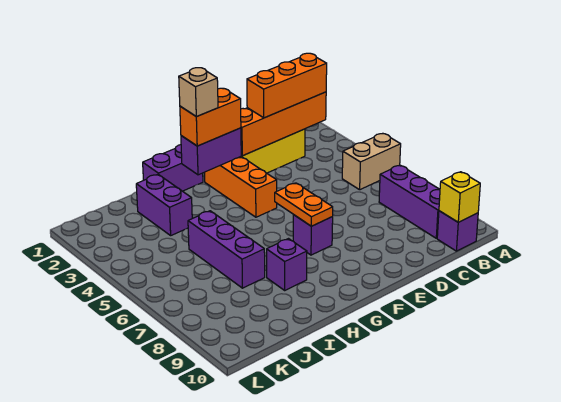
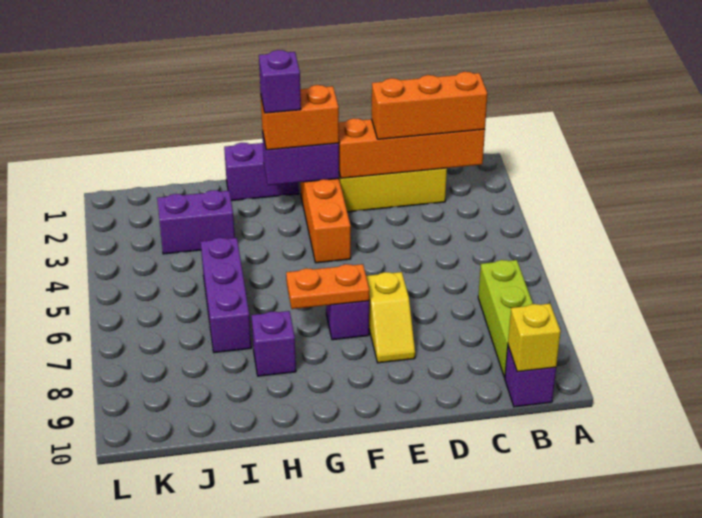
tan 1x2 brick [342,134,401,190] -> none
purple 1x3 brick [379,165,440,238] -> lime 1x3 brick [478,260,533,378]
none -> yellow 1x2 slope [366,272,415,363]
orange 1x2 plate [275,183,333,226] -> orange 1x2 plate turned to [286,264,369,309]
tan 1x1 brick [179,68,218,117] -> purple 1x1 brick [259,50,301,113]
purple 1x2 brick [136,174,192,235] -> purple 1x2 brick turned to [157,190,235,254]

